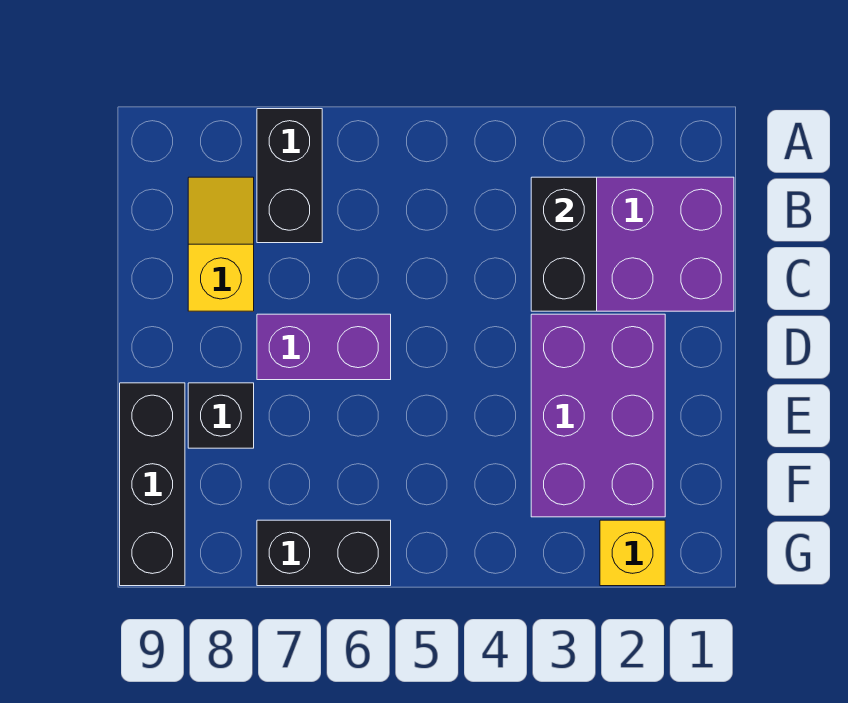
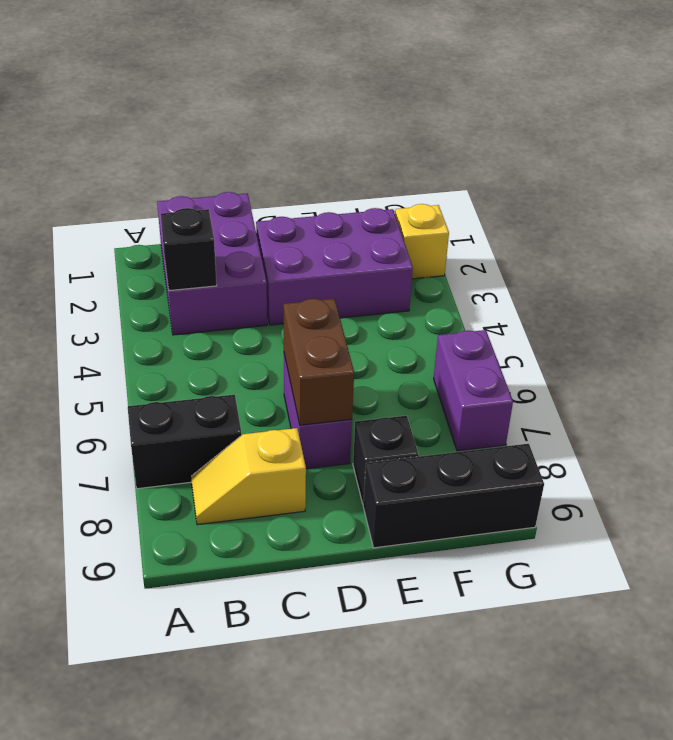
black 1x2 brick [531,177,597,311] -> black 1x1 brick [161,208,217,291]
none -> brown 1x2 brick [283,299,354,425]
black 1x2 brick [257,520,391,586] -> purple 1x2 brick [434,330,513,451]

